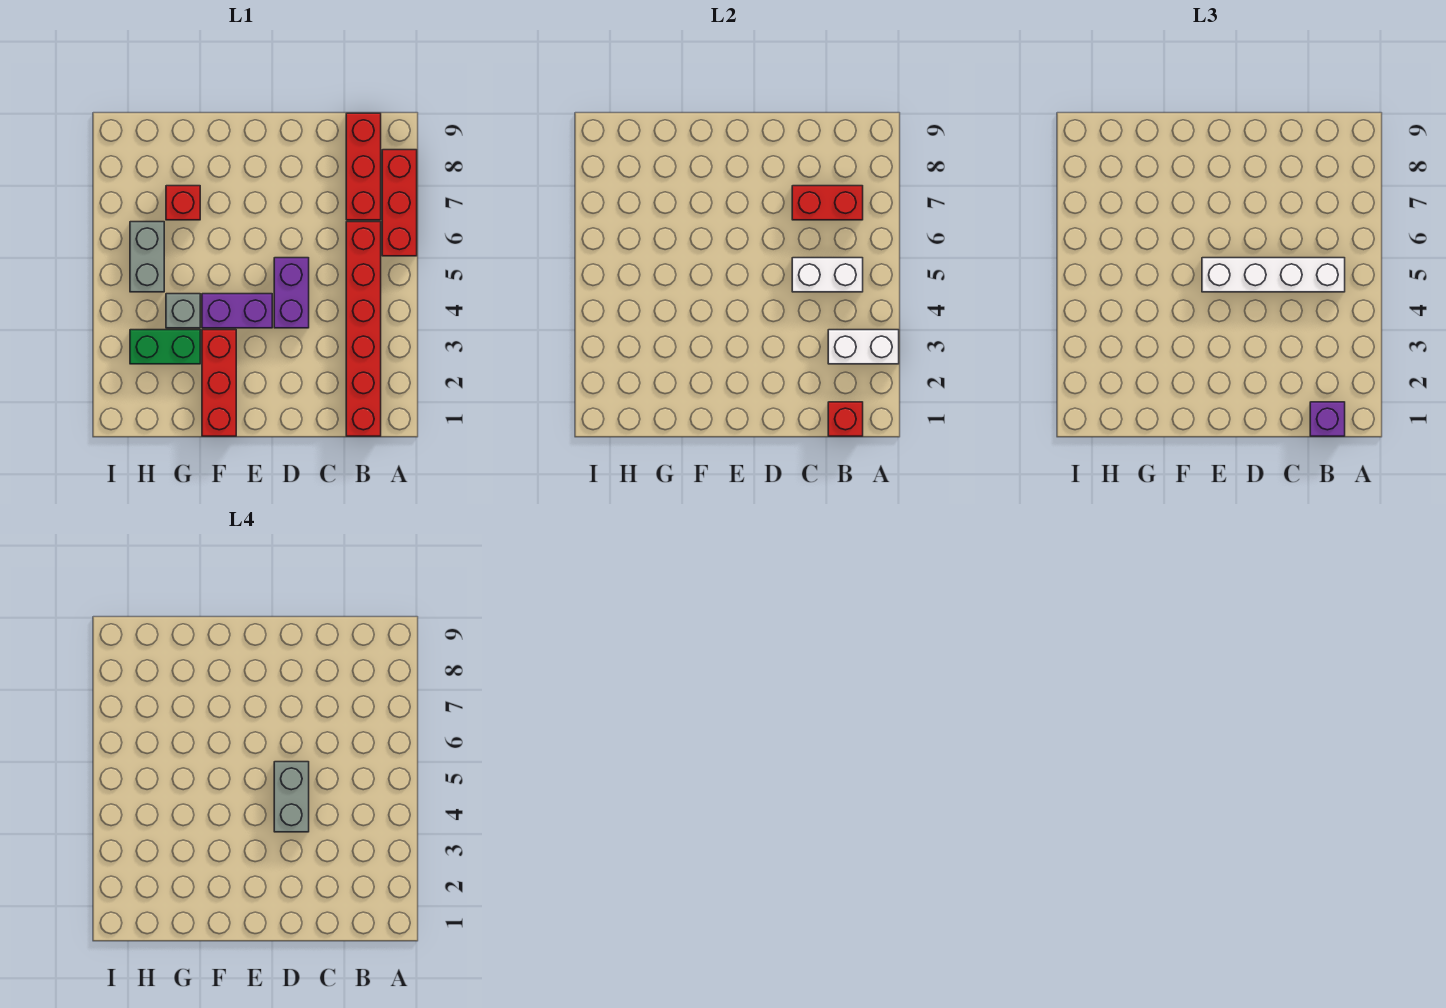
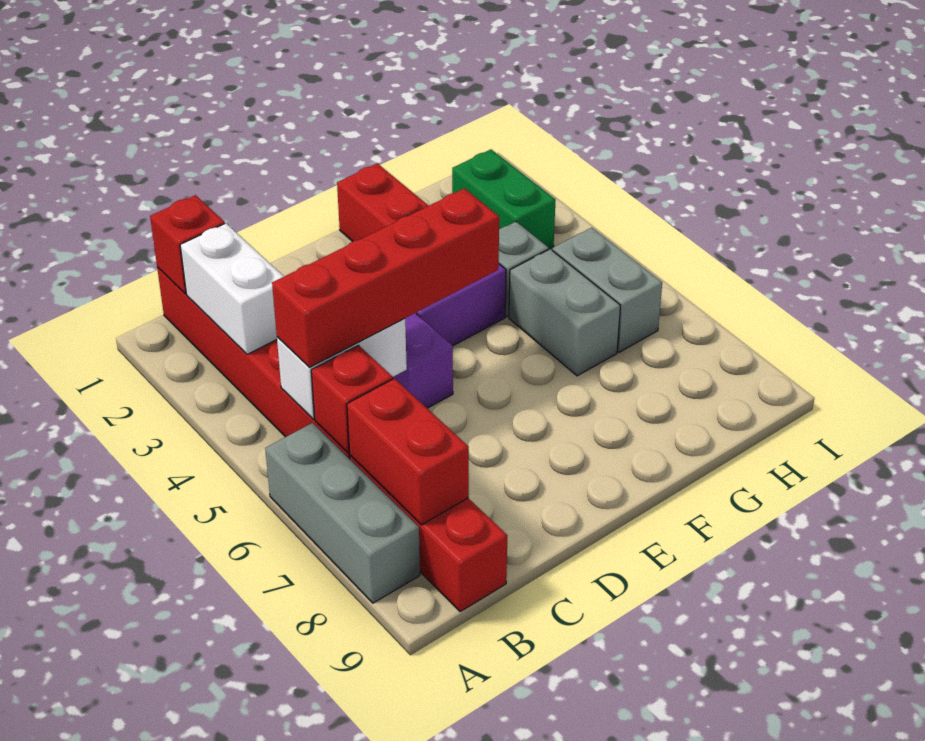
white 1x2 brick [828,330,899,364] -> white 1x2 brick turned to [180,223,284,354]
red 1x3 brick [382,150,417,256] -> grey 1x3 brick [265,423,420,603]
purple 1x1 brick [1310,402,1345,436] -> none
white 1x4 brick [1202,258,1345,292] -> red 1x4 brick [272,188,499,367]
red 1x2 brick [792,186,863,220] -> red 1x2 brick turned to [347,379,469,525]
grey 1x2 brick [274,762,309,832] -> grey 1x2 brick moved to [509,249,621,376]
green 1x2 brick [130,330,200,364] -> green 1x2 brick turned to [452,149,556,249]
red 1x1 brick [166,186,200,220] -> red 1x1 brick moved to [311,345,393,453]

